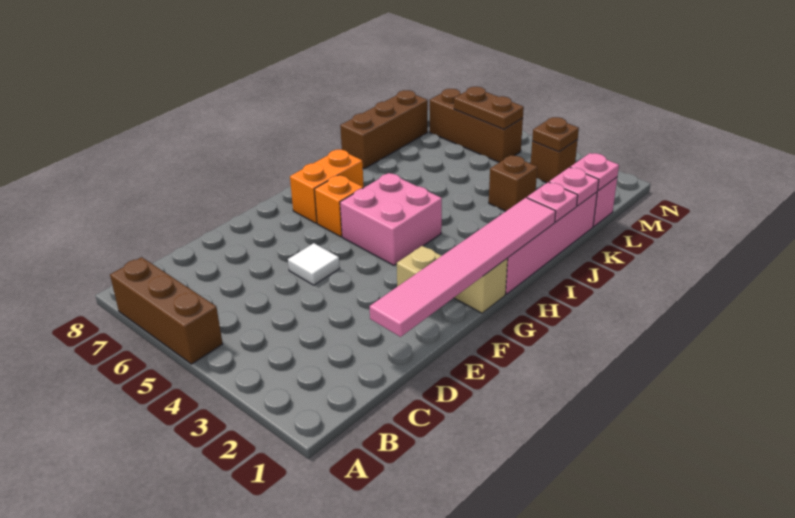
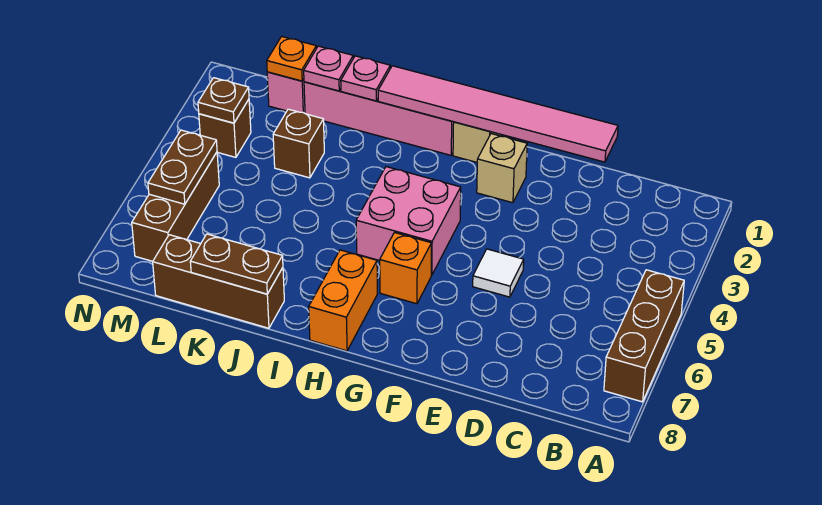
orange 1x2 brick [290,150,364,223] -> orange 1x2 brick turned to [309,250,377,351]
none -> brown 1x2 plate [190,234,283,294]
pink 1x1 plate [570,153,619,191] -> orange 1x1 plate [267,37,316,81]

